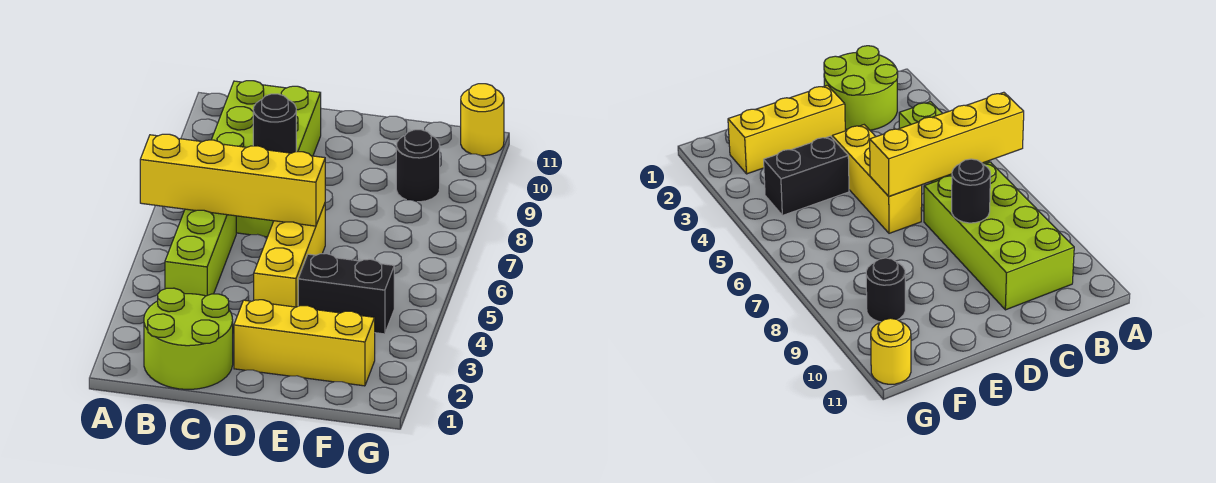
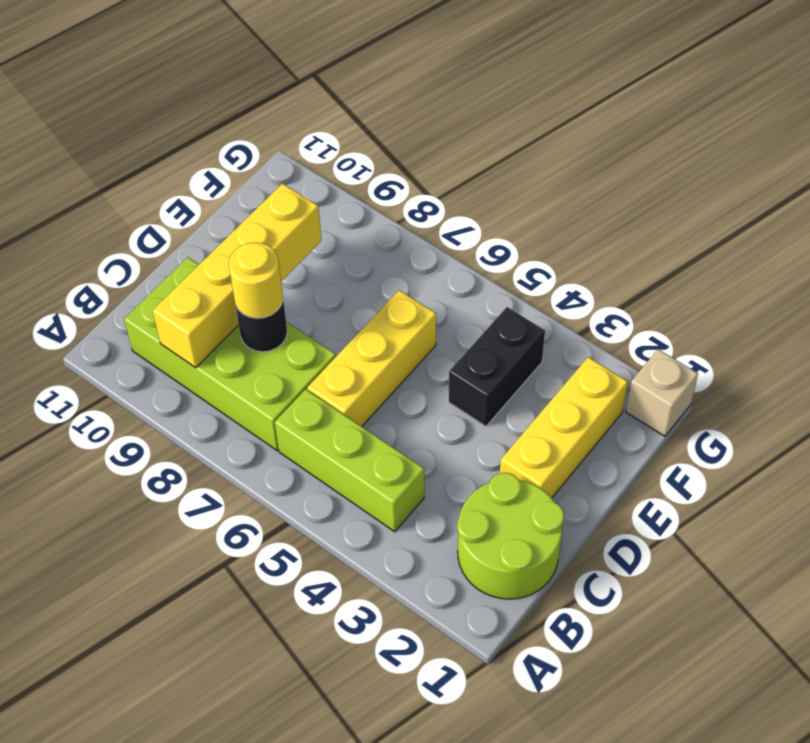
yellow 1x4 brick [140,134,325,226] -> yellow 1x4 brick moved to [153,184,322,368]
yellow 1x3 brick [254,204,325,307] -> yellow 1x3 brick turned to [307,290,436,426]
black 1x1 round brick [396,130,440,202] -> none
none -> tan 1x1 brick [626,349,698,436]
yellow 1x1 round brick [461,84,504,156] -> yellow 1x1 round brick moved to [229,242,283,318]

